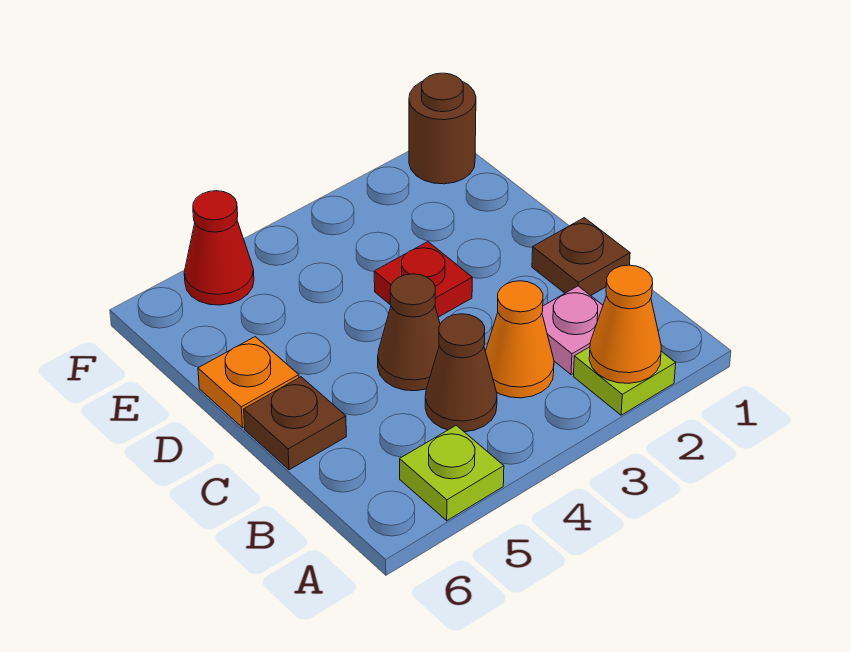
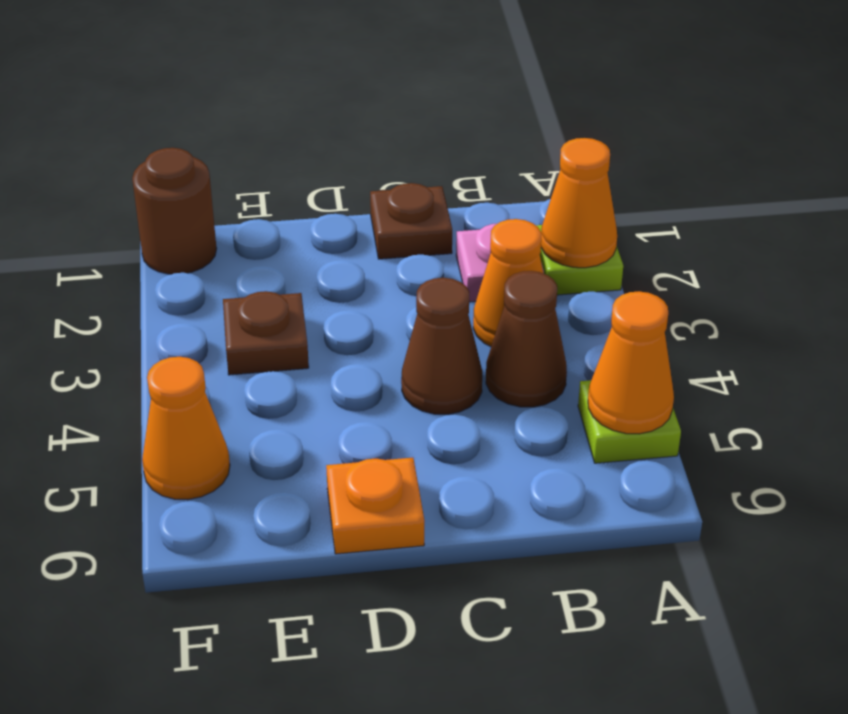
none -> orange 1x1 cone [588,291,674,434]
brown 1x1 plate [244,377,346,470] -> brown 1x1 plate moved to [223,291,309,375]
red 1x1 plate [374,242,472,317] -> none
red 1x1 cone [184,191,254,305] -> orange 1x1 cone [142,357,230,500]

